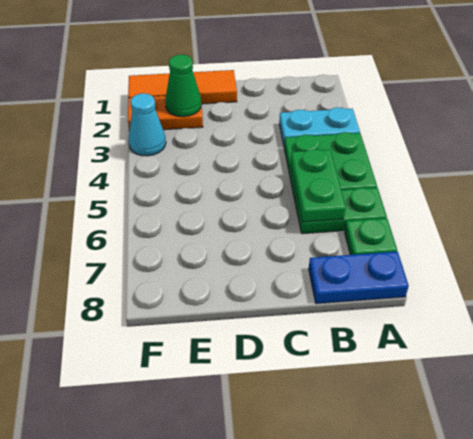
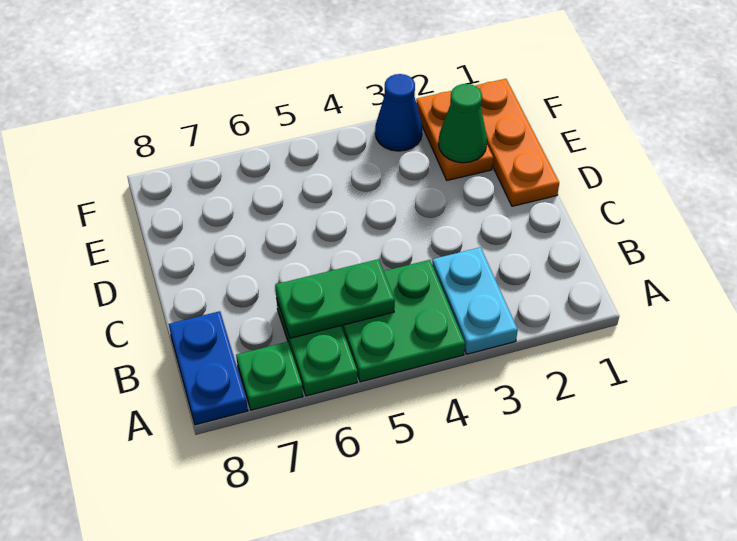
orange 1x3 tile [128,70,237,104] -> orange 1x3 plate [475,79,559,206]
cyan 1x1 cone [128,93,166,156] -> blue 1x1 cone [375,74,422,151]

